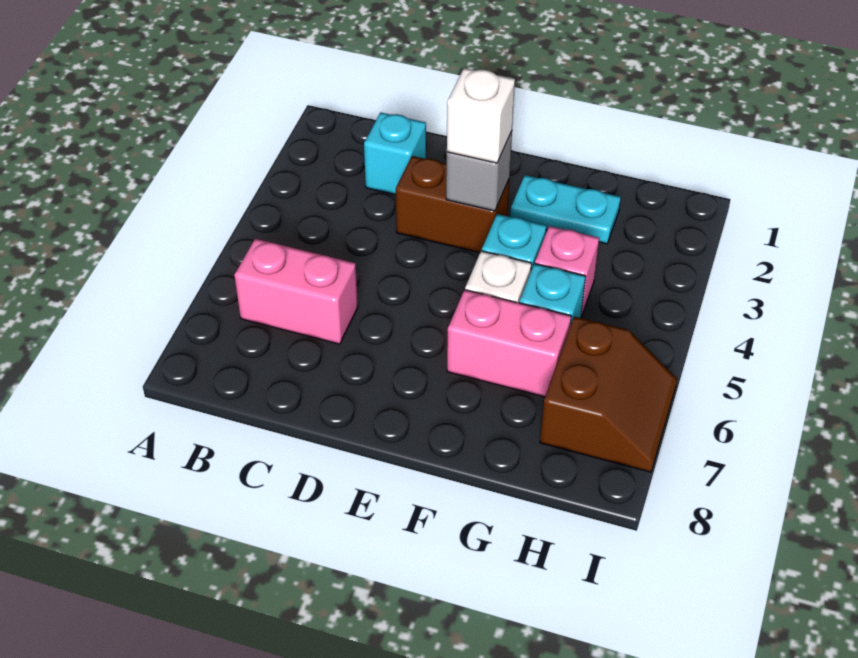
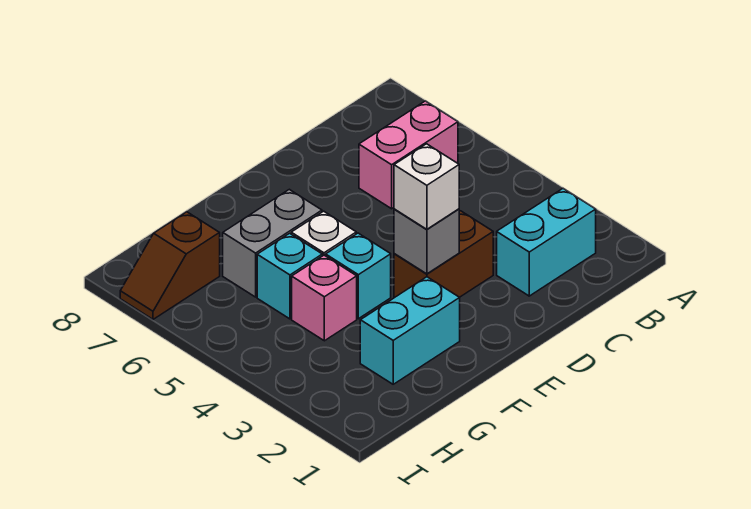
cyan 1x1 brick [364,112,426,195] -> cyan 1x2 brick [497,189,596,296]
cyan 1x2 plate [510,175,621,244] -> cyan 1x2 brick [360,277,460,384]
pink 1x2 brick [447,290,571,397] -> grey 1x2 brick [223,189,322,297]
brown 2x2 slope [540,317,677,472] -> brown 1x2 slope [120,212,220,319]

